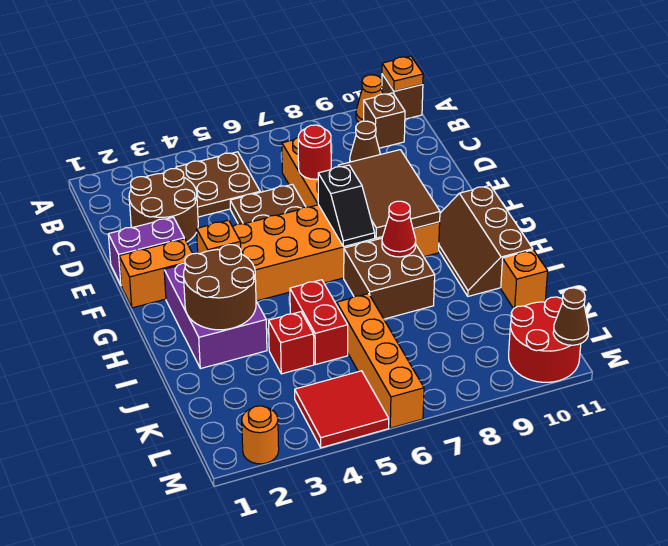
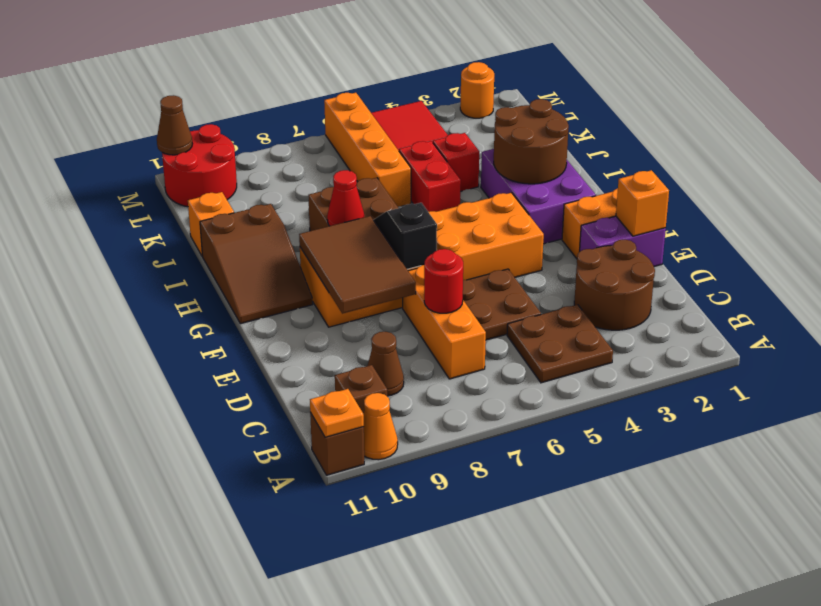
orange 1x1 brick [197,220,241,254] -> orange 1x1 brick moved to [616,170,669,236]
brown 2x3 slope [439,185,533,296] -> brown 2x3 slope turned to [200,204,313,324]

